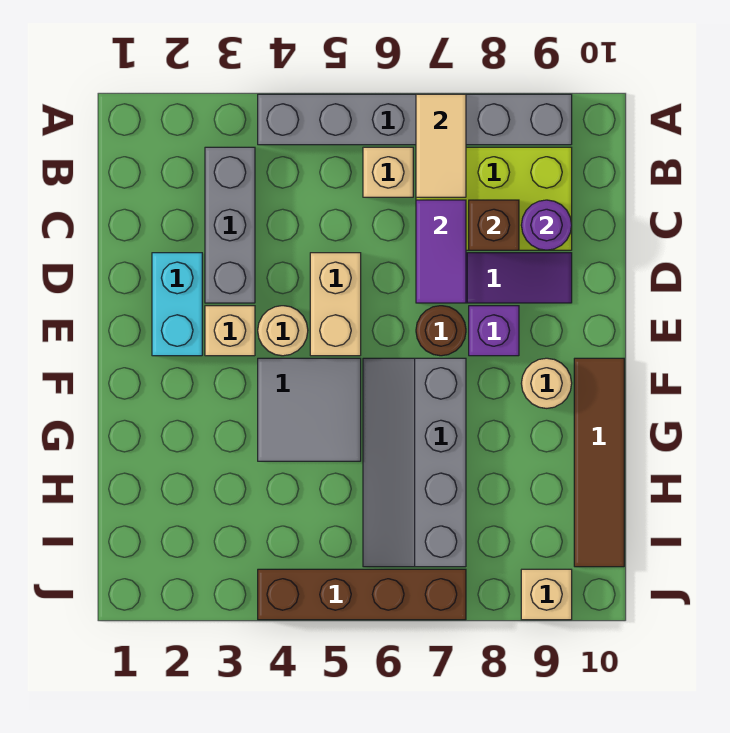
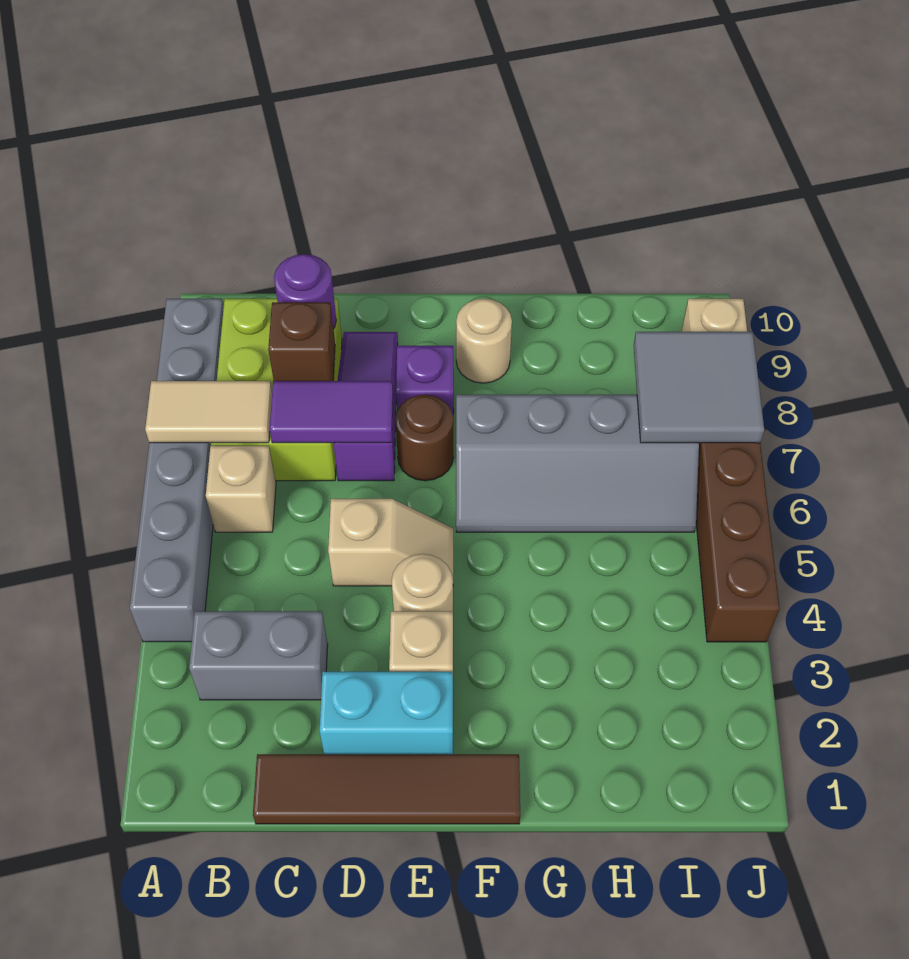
grey 1x3 brick [205,147,255,303] -> grey 1x2 brick [189,611,328,700]
tan 1x2 brick [310,253,361,356] -> tan 1x2 slope [328,499,453,586]
grey 2x2 tile [258,358,361,461] -> grey 2x2 tile moved to [634,332,764,443]
brown 1x4 tile [574,358,624,567] -> brown 1x4 tile moved to [253,754,520,824]

